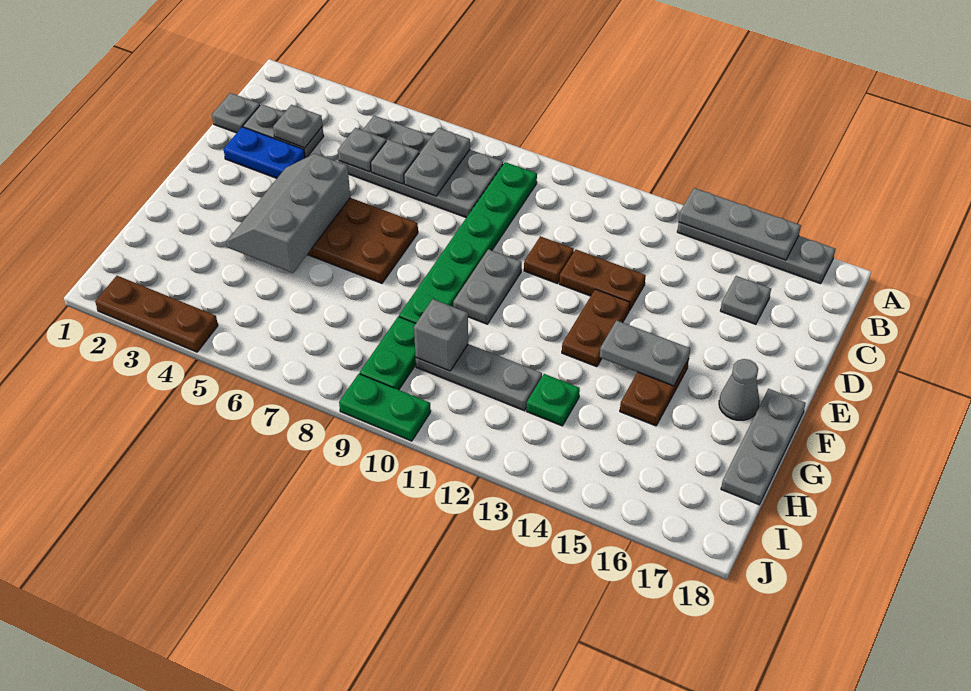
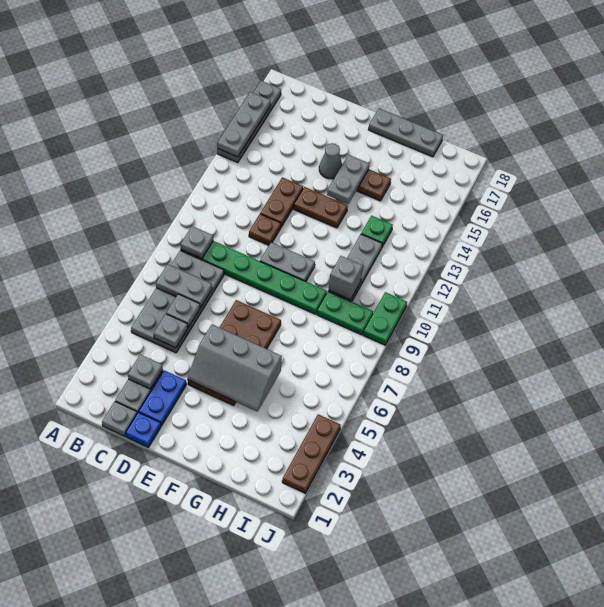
grey 1x1 plate [720,276,771,324] -> grey 1x1 plate moved to [180,226,213,259]
none -> blue 1x1 plate [126,412,161,448]
grey 1x1 cone [719,359,760,420] -> grey 1x1 cone moved to [319,143,342,179]

